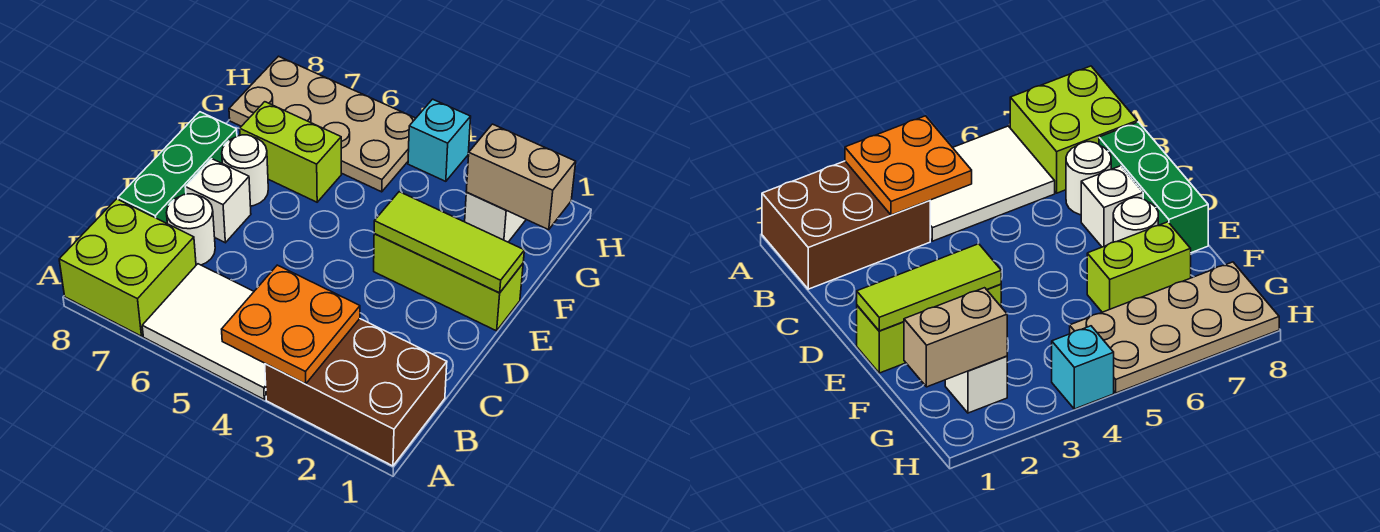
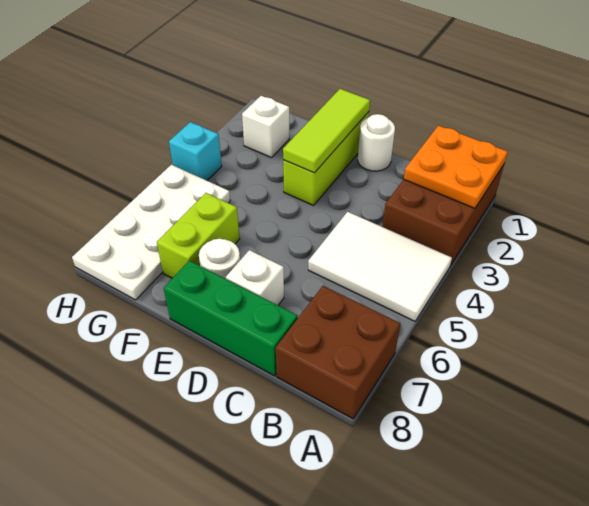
orange 2x2 plate [222,265,360,384] -> orange 2x2 plate moved to [404,126,508,208]
white 2x3 tile [142,264,266,399] -> white 2x3 tile turned to [308,212,452,321]
lime 2x2 brick [59,199,196,336] -> brown 2x2 brick [276,286,400,419]
white 1x1 round brick [166,194,215,265] -> white 1x1 round brick moved to [358,114,395,171]
tan 1x2 brick [466,124,576,230] -> none
tan 2x4 plate [229,56,416,192] -> white 2x4 plate [72,165,230,300]

